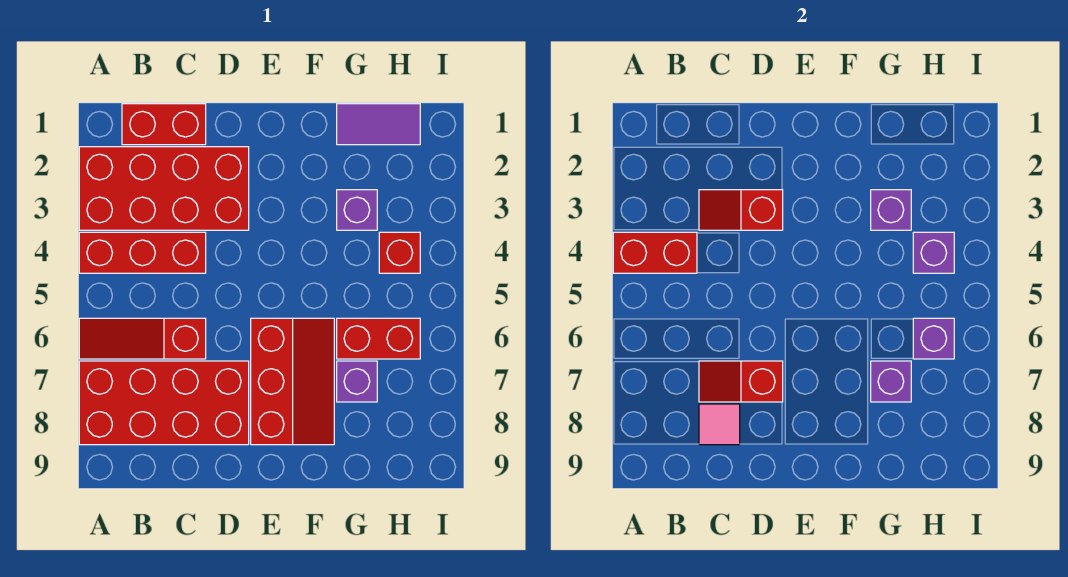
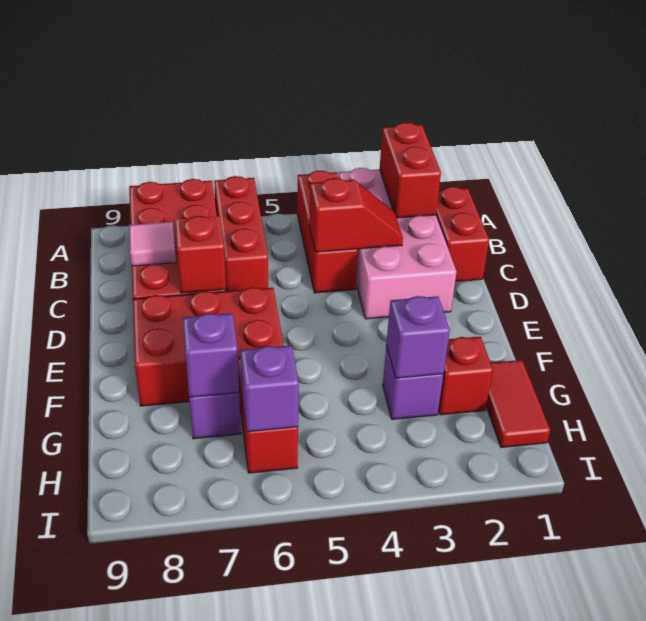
red 2x4 brick [79,147,249,230] -> pink 2x4 brick [339,168,457,319]
red 1x2 brick [613,232,697,273] -> red 1x2 brick moved to [380,122,441,218]
red 1x3 slope [79,318,206,359] -> red 1x3 brick [214,176,268,291]
red 1x2 slope [699,190,783,230] -> red 1x2 slope turned to [309,178,403,252]
red 2x3 slope [251,318,334,445] -> red 2x3 brick [133,287,284,406]
purple 1x2 tile [337,104,420,145] -> red 1x2 tile [486,360,550,448]
red 1x1 brick [379,232,420,273] -> red 1x1 brick moved to [438,337,493,415]
purple 1x1 brick [913,232,954,273] -> none

